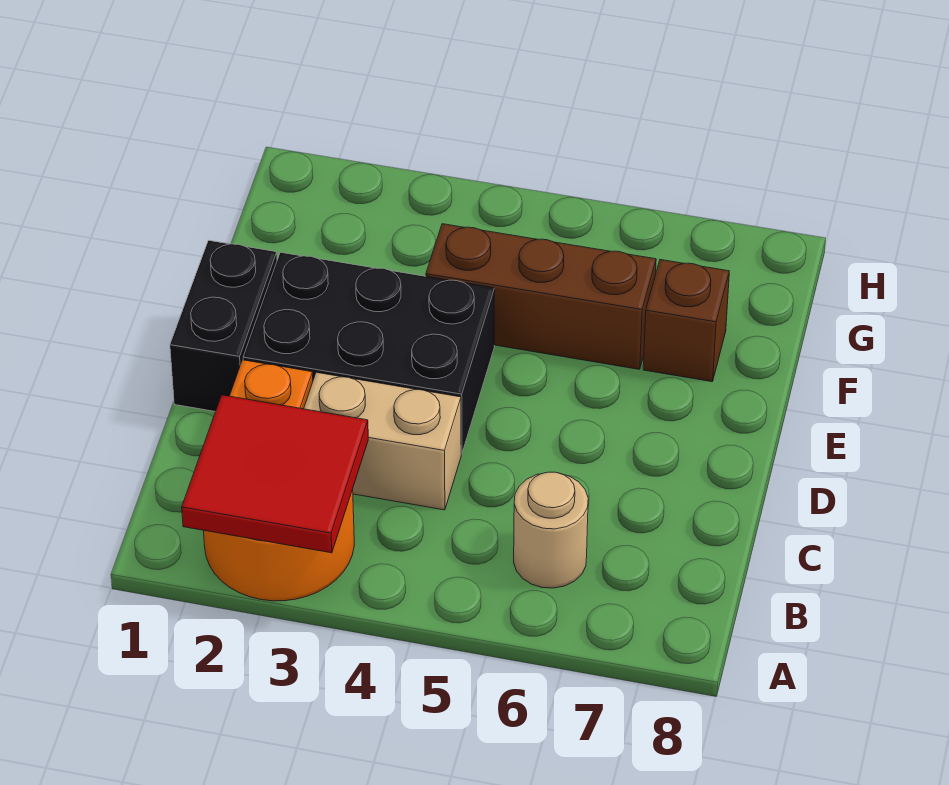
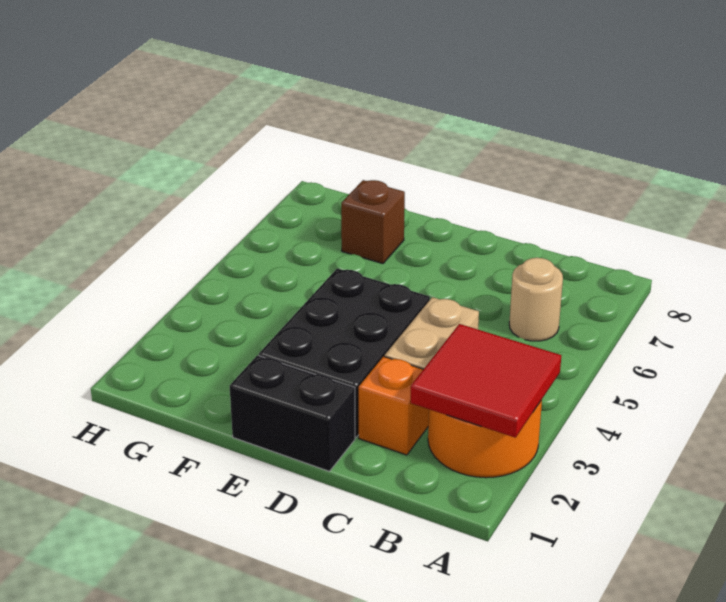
brown 1x3 brick [426,224,656,369] -> none

